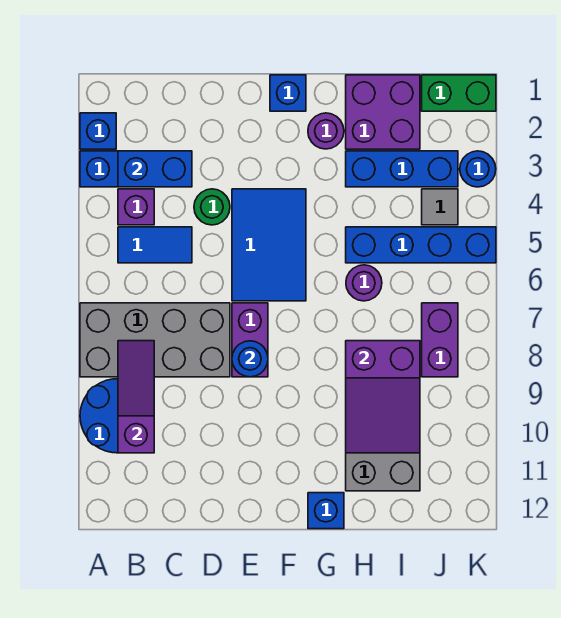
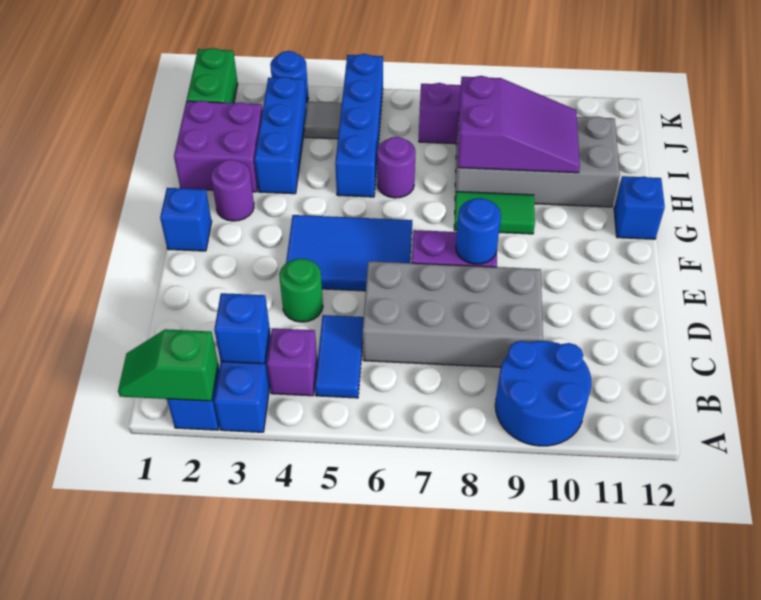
none -> green 1x2 slope [118,329,218,401]
grey 2x4 brick [80,303,230,377] -> grey 2x4 brick turned to [363,261,543,367]
blue 1x2 brick [118,151,192,187] -> blue 1x1 brick [214,293,270,364]
purple 1x3 slope [118,341,154,453] -> none
none -> green 1x2 tile [454,192,535,234]

